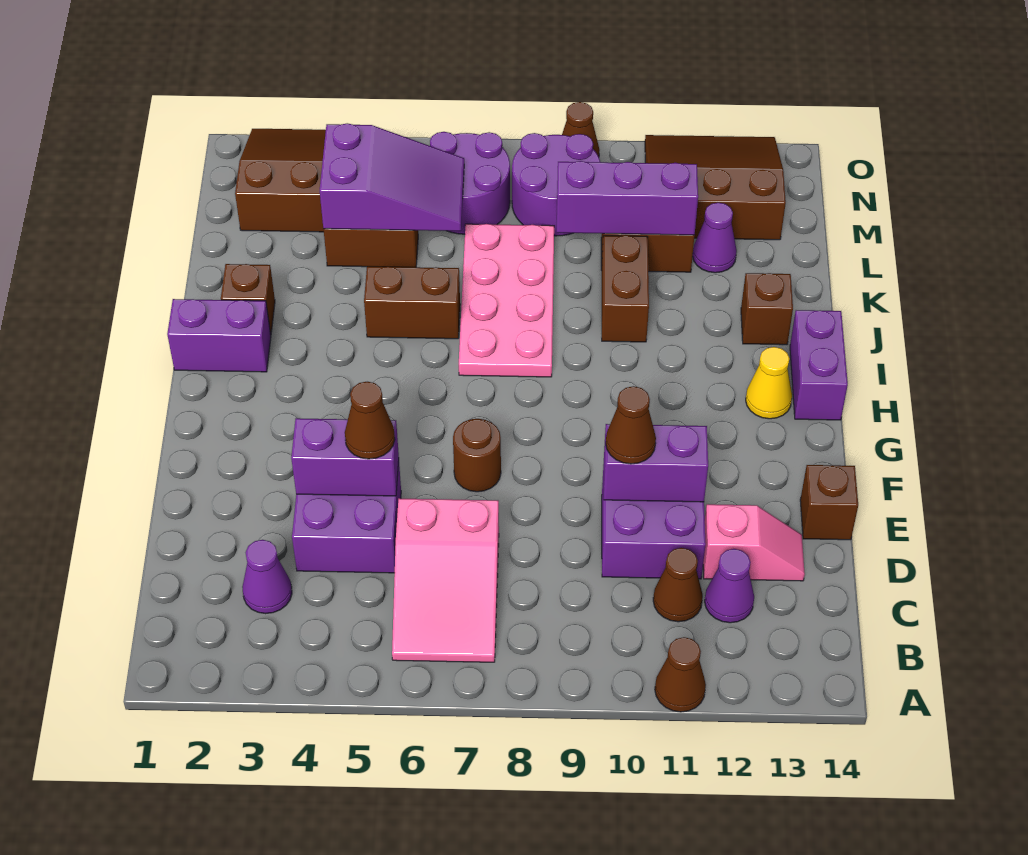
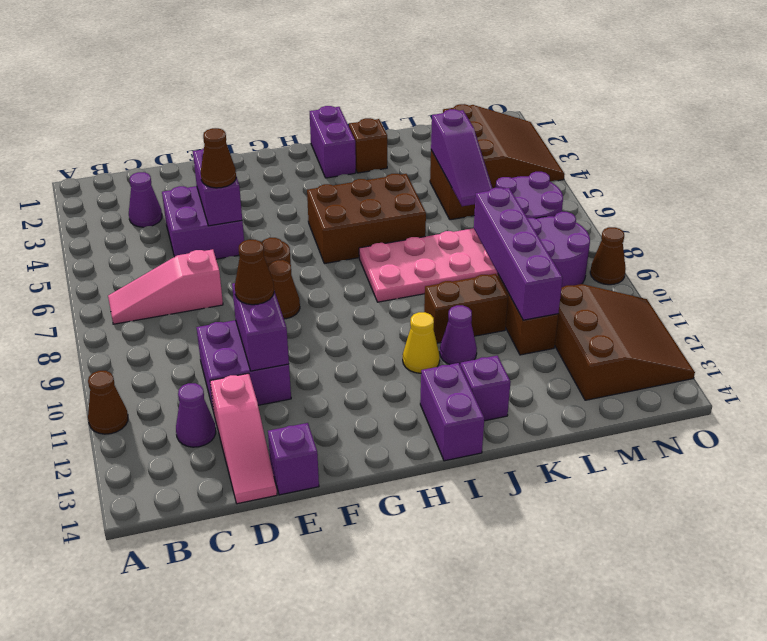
pink 2x3 slope [392,499,499,662] -> pink 1x3 slope [108,249,223,324]
brown 1x1 cone [653,548,703,622] -> brown 1x1 cone moved to [269,260,300,319]
pink 1x2 slope [703,504,805,581] -> pink 1x3 slope [210,373,277,504]
brown 1x1 brick [800,465,858,540] -> purple 1x1 brick [268,423,319,495]
yellow 1x1 cone [746,347,792,419] -> yellow 1x1 cone moved to [403,312,440,373]
purple 1x2 brick [790,310,848,420] -> purple 1x2 brick turned to [420,363,484,461]
brown 1x2 brick [364,267,460,339] -> brown 2x3 brick [307,174,426,264]
brown 1x1 brick [741,273,793,345] -> purple 1x1 brick [460,356,510,421]
purple 2x3 slope [320,123,464,231] -> purple 1x3 slope [431,109,492,206]
purple 1x3 brick [557,161,698,235] -> purple 1x4 brick [474,188,563,320]
purple 1x1 cone [693,203,737,273] -> purple 1x1 cone moved to [440,305,477,365]

